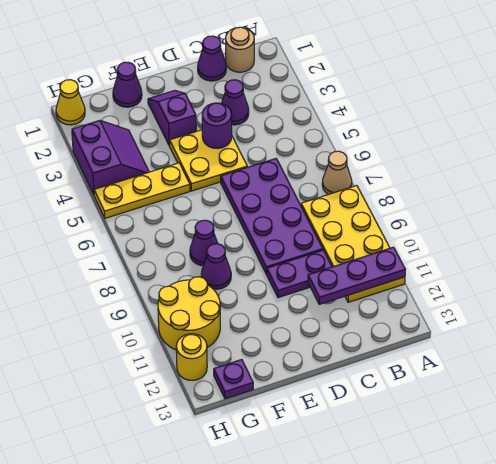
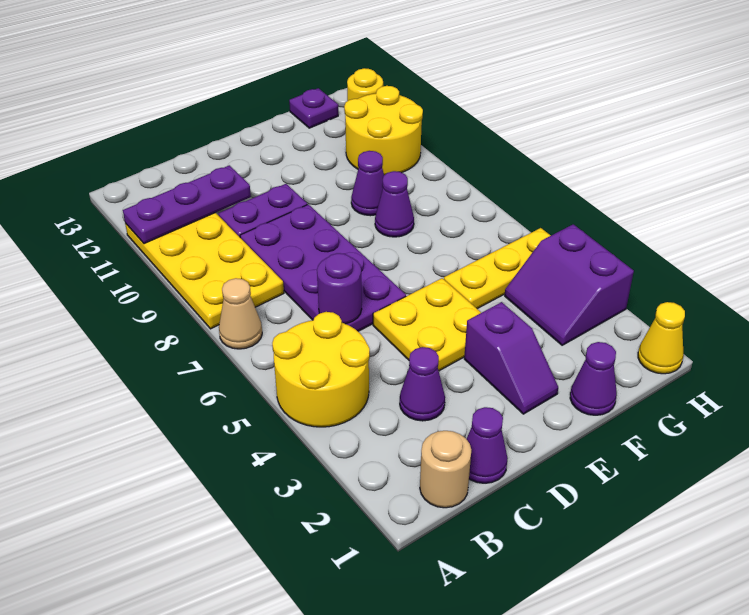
none -> yellow 2x2 round brick [272,312,370,427]
purple 1x1 round brick [202,103,232,149] -> purple 1x1 round brick moved to [317,253,362,324]

